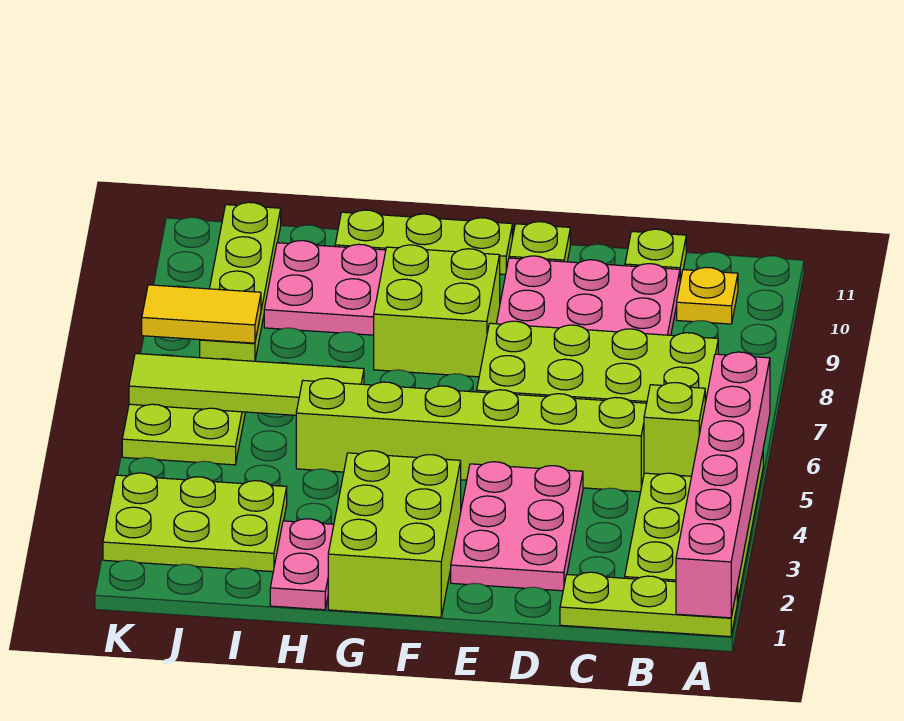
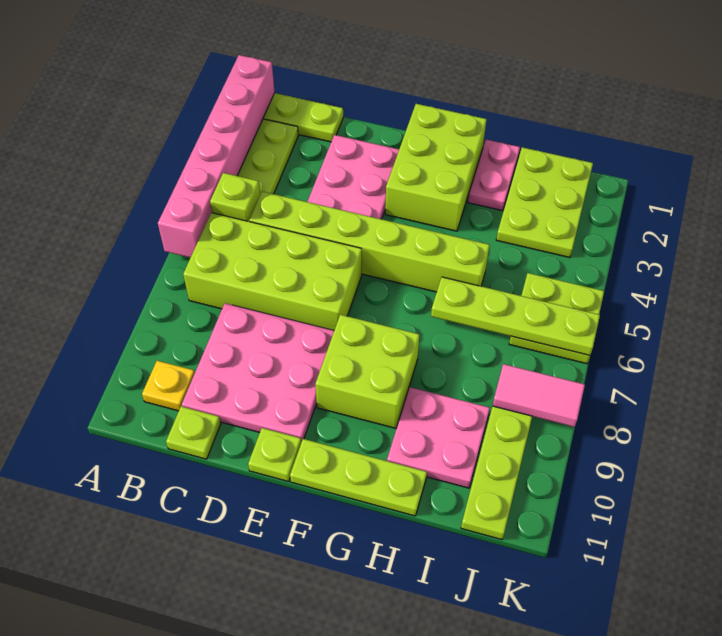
lime 1x4 tile [129,353,364,415] -> lime 1x4 plate [431,277,600,355]
lime 2x3 plate [103,473,287,572] -> lime 2x3 plate turned to [496,147,593,258]
yellow 1x2 tile [142,285,261,343] -> pink 1x2 tile [493,364,585,427]

